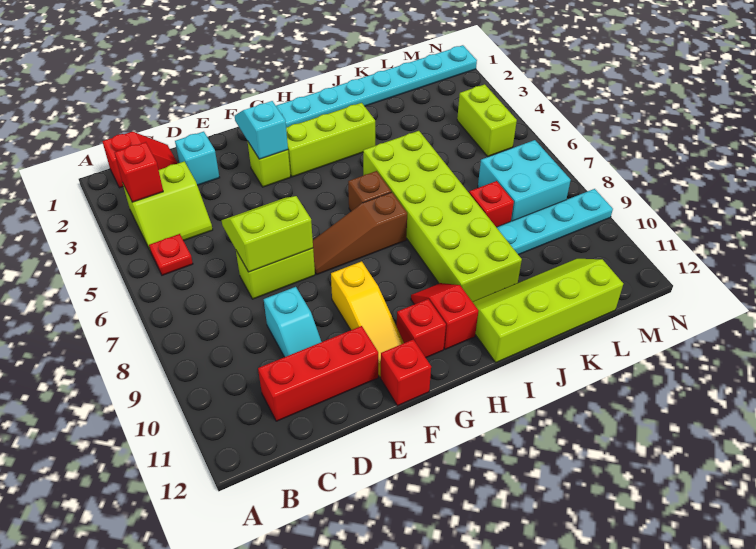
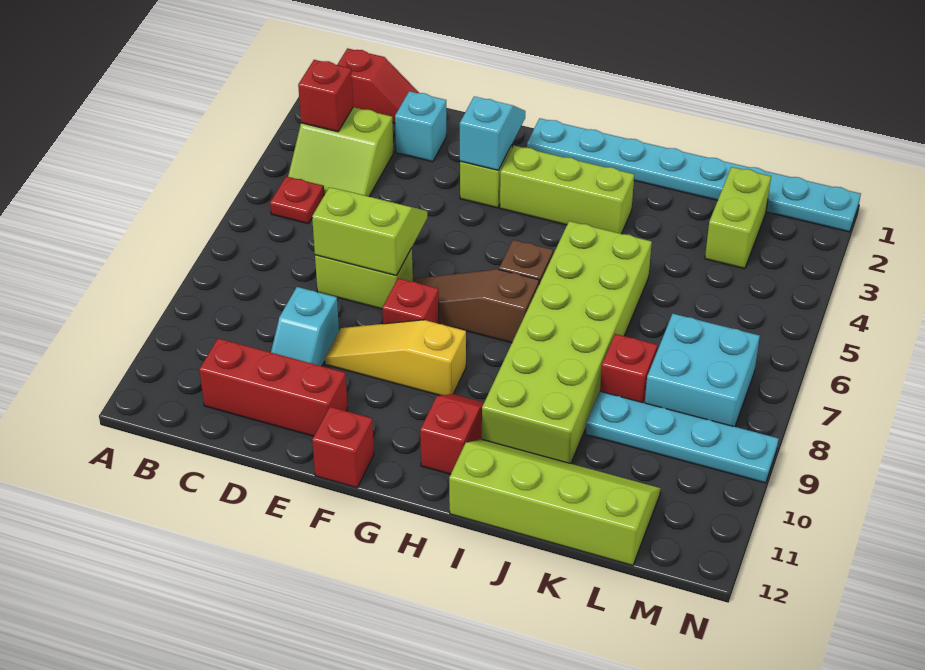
yellow 1x3 slope [331,261,404,377] -> yellow 1x3 slope turned to [325,320,466,396]
red 1x1 brick [397,299,446,358] -> red 1x1 brick moved to [382,278,439,324]
lime 1x2 brick [457,84,517,156] -> lime 1x2 brick moved to [705,167,771,269]

